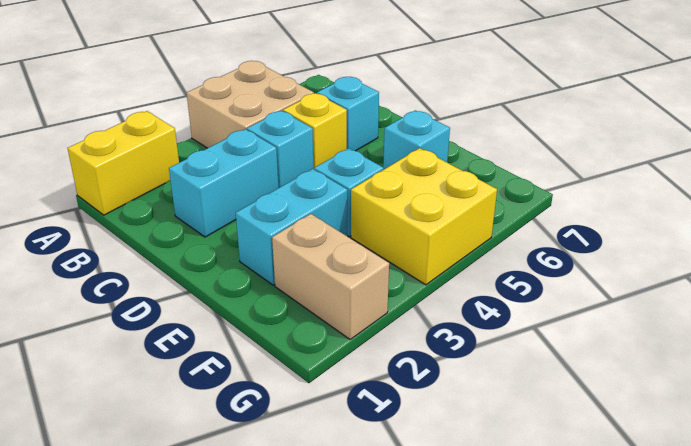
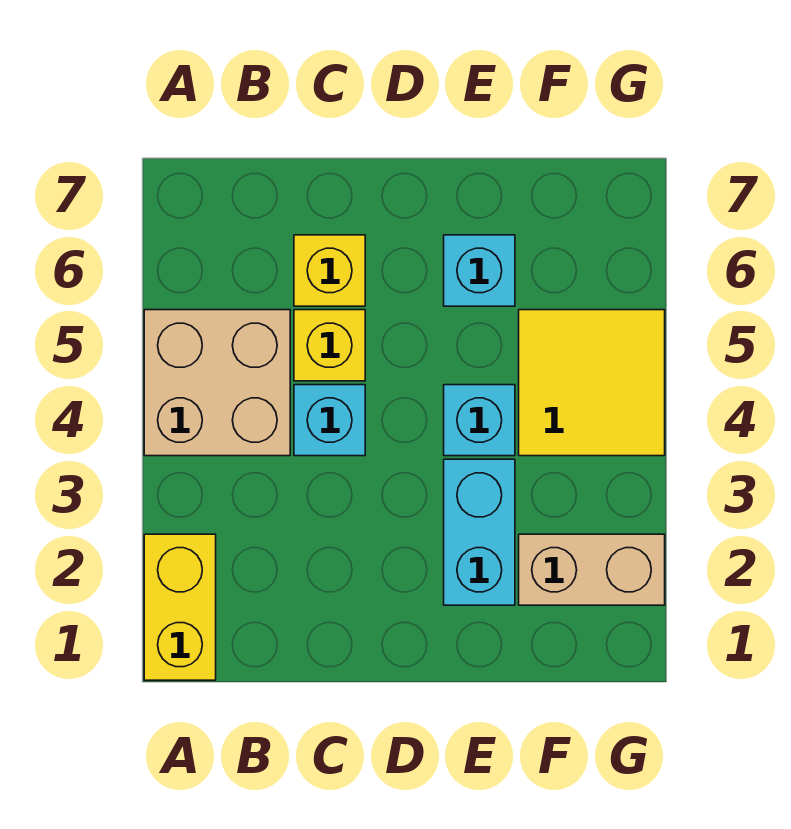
cyan 1x2 brick [169,129,278,237] -> none
cyan 1x1 brick [317,77,379,151] -> yellow 1x1 brick [294,235,365,306]
yellow 2x2 brick [351,148,497,285] -> yellow 2x2 tile [519,310,665,456]

